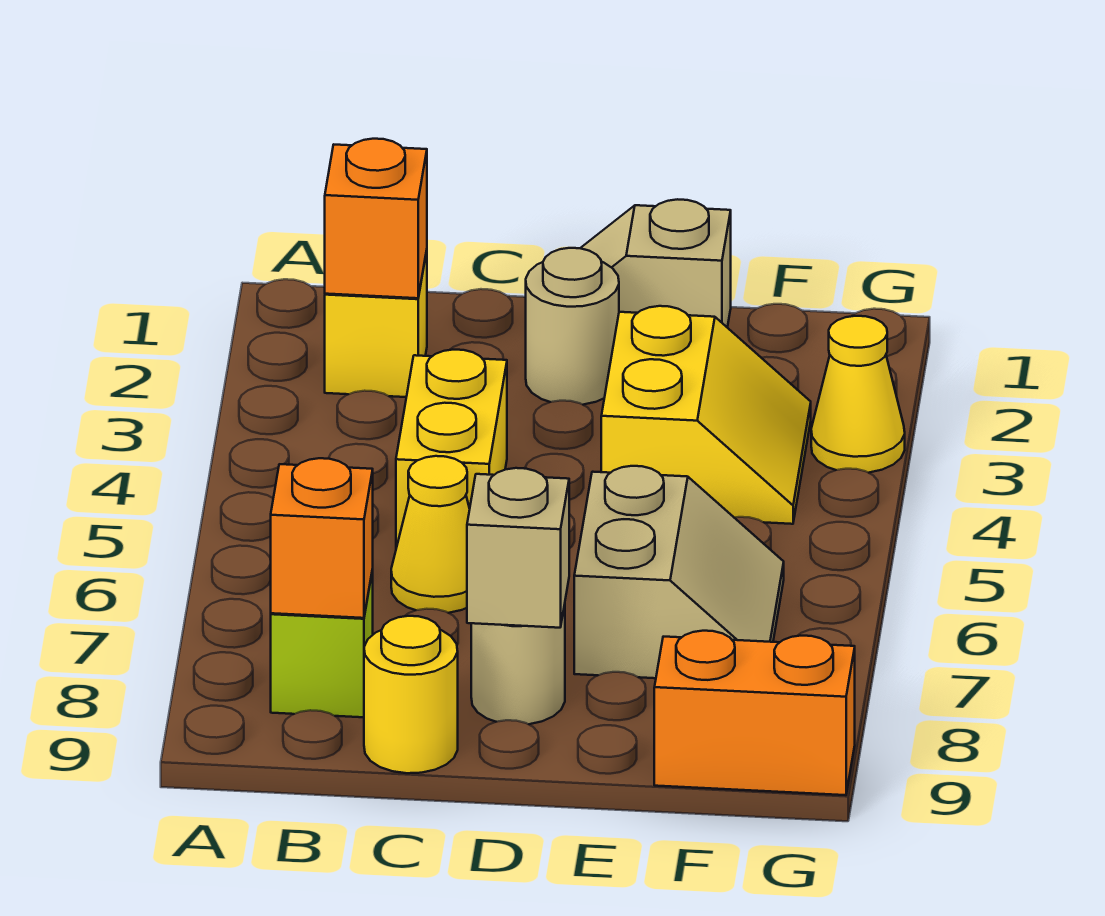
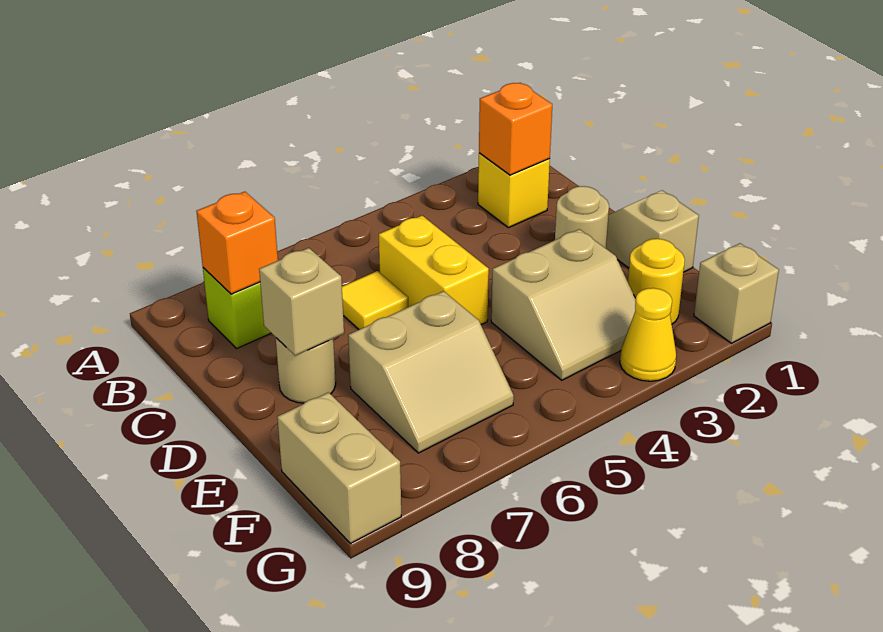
yellow 1x2 brick [396,350,507,548] -> yellow 1x2 brick turned to [379,216,489,325]
yellow 1x1 cone [391,456,470,613] -> yellow 1x1 tile [342,271,408,329]
yellow 1x1 round brick [364,616,458,773] -> yellow 1x1 round brick moved to [628,239,685,324]
yellow 2x2 slope [601,306,811,524] -> tan 2x2 slope [491,229,636,380]
orange 1x2 brick [654,631,855,795] -> tan 1x2 brick [277,392,401,544]
none -> tan 1x1 brick [694,243,779,343]

